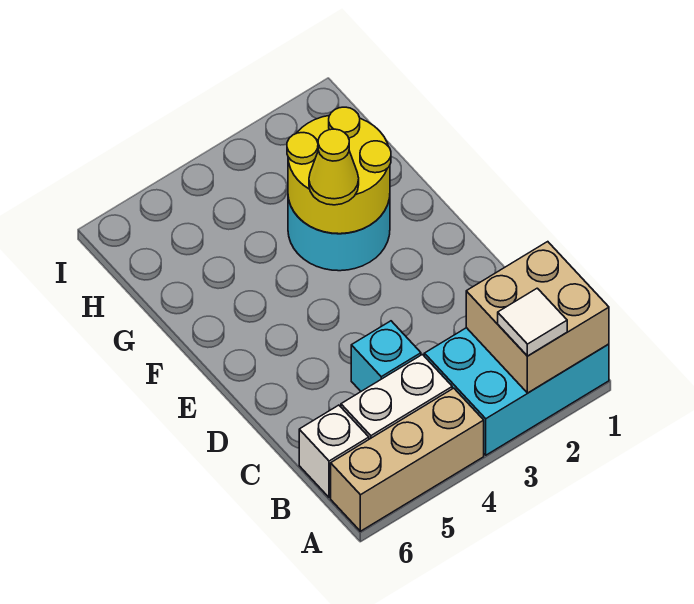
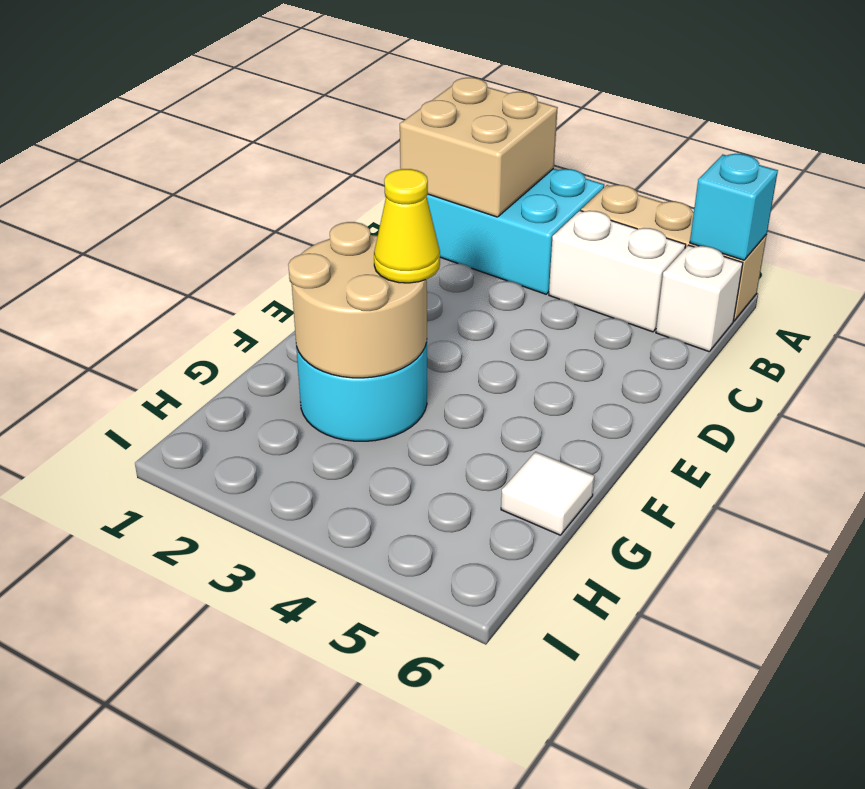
white 1x1 tile [498,288,567,356] -> white 1x1 tile moved to [501,452,594,535]
cyan 1x1 brick [351,321,421,391] -> cyan 1x1 brick moved to [690,154,778,260]
yellow 2x2 round brick [287,107,391,234] -> tan 2x2 round brick [288,222,427,378]

